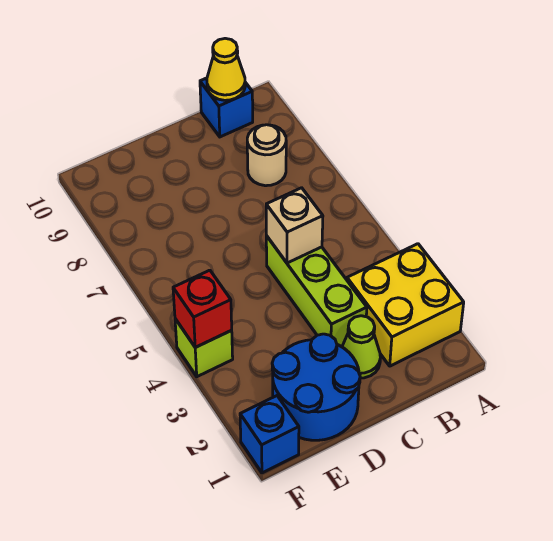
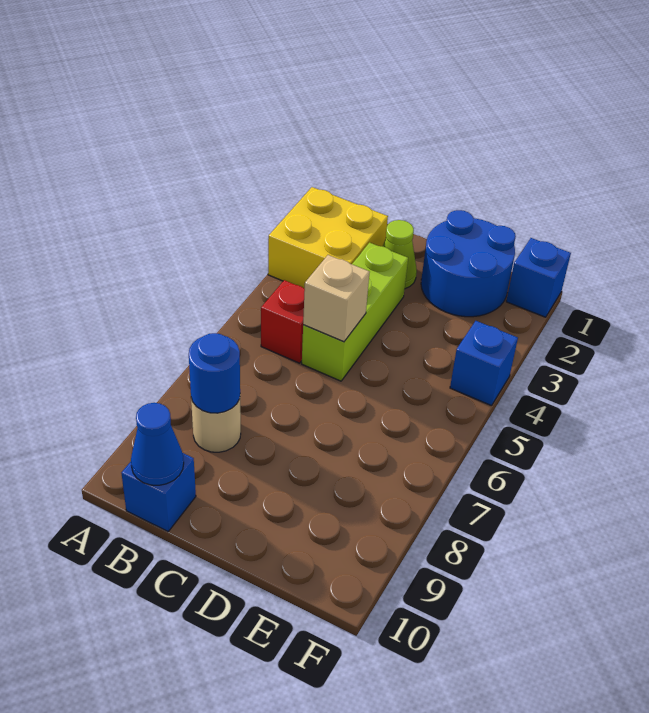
none -> blue 1x1 round brick [189,333,240,413]
yellow 1x1 cone [207,38,245,100] -> blue 1x1 cone [131,403,184,485]
lime 1x1 brick [175,319,233,377] -> blue 1x1 brick [450,321,518,406]
red 1x1 brick [173,270,232,347] -> red 1x1 brick moved to [261,280,305,363]

